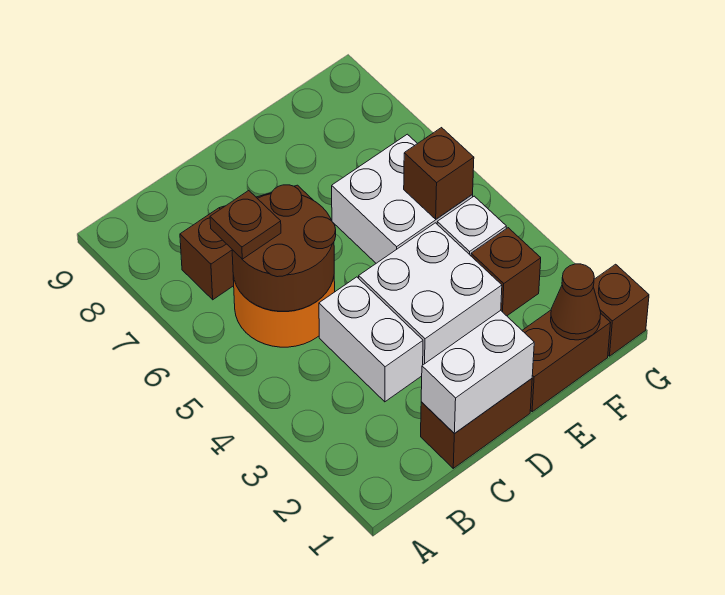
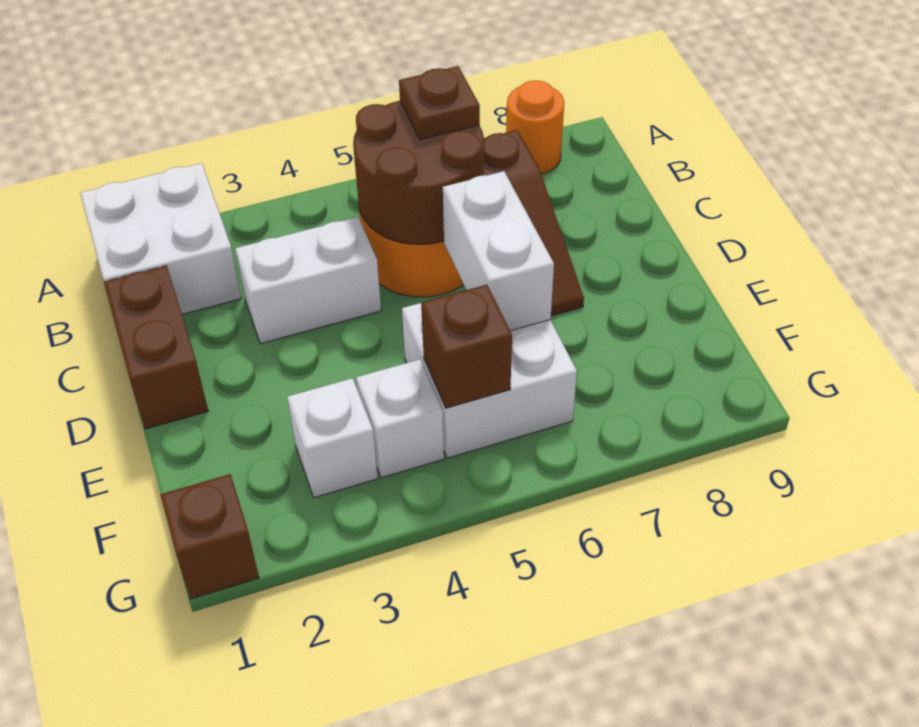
none -> orange 1x1 round brick [506,80,564,174]
white 1x2 brick [421,310,534,434] -> white 1x2 brick moved to [443,171,554,331]
white 2x2 brick [359,223,502,365] -> white 2x2 brick moved to [80,163,241,314]
brown 1x2 brick [522,310,610,412] -> none
brown 1x1 cone [551,264,601,340] -> none
brown 1x1 brick [471,228,541,316] -> white 1x1 brick [287,378,378,498]

